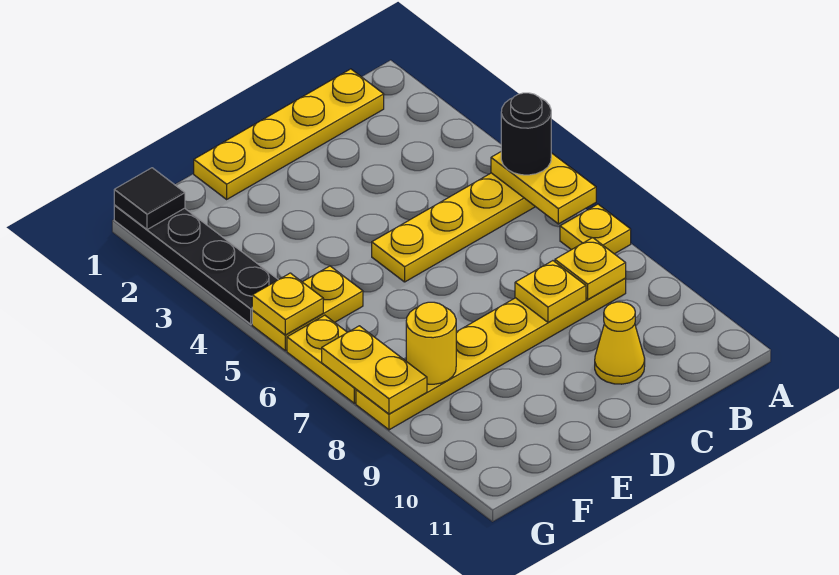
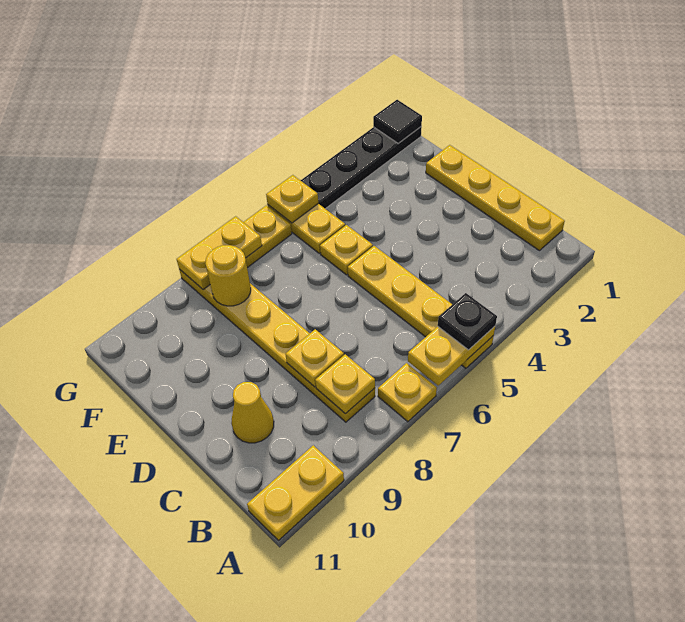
black 1x1 round brick [501,93,551,175] -> black 1x1 plate [438,293,497,350]
none -> yellow 1x2 plate [247,445,344,541]
none -> yellow 1x1 plate [320,225,373,275]

